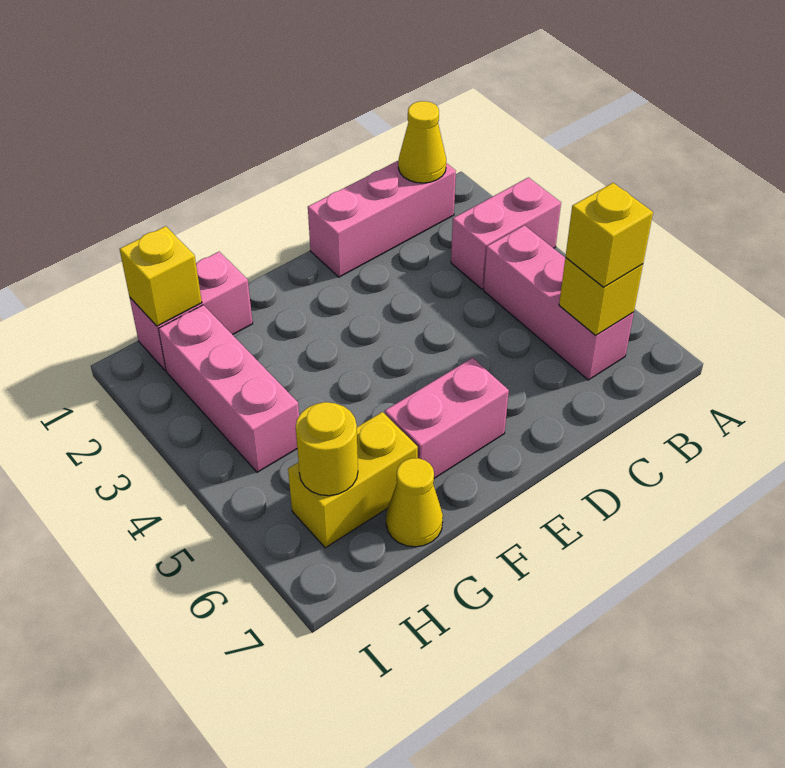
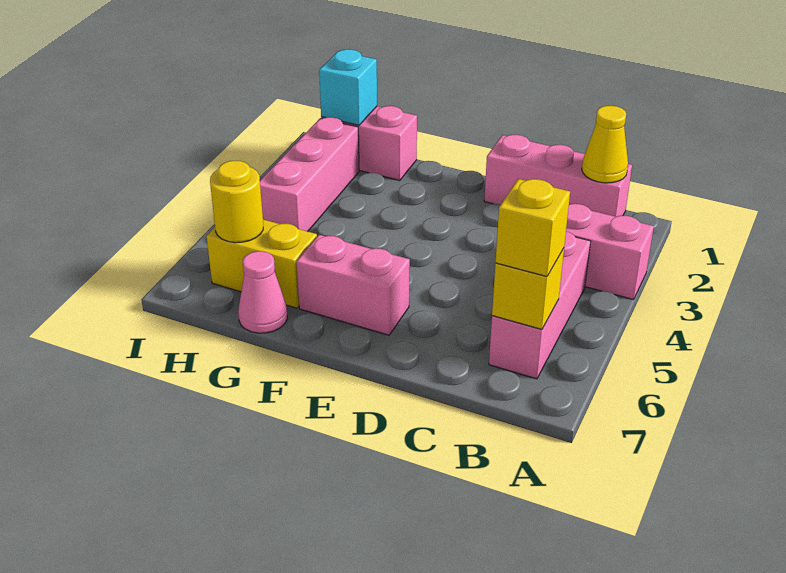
yellow 1x1 cone [386,458,443,547] -> pink 1x1 cone [238,251,287,333]
yellow 1x1 brick [120,226,202,326] -> cyan 1x1 brick [319,49,377,125]

